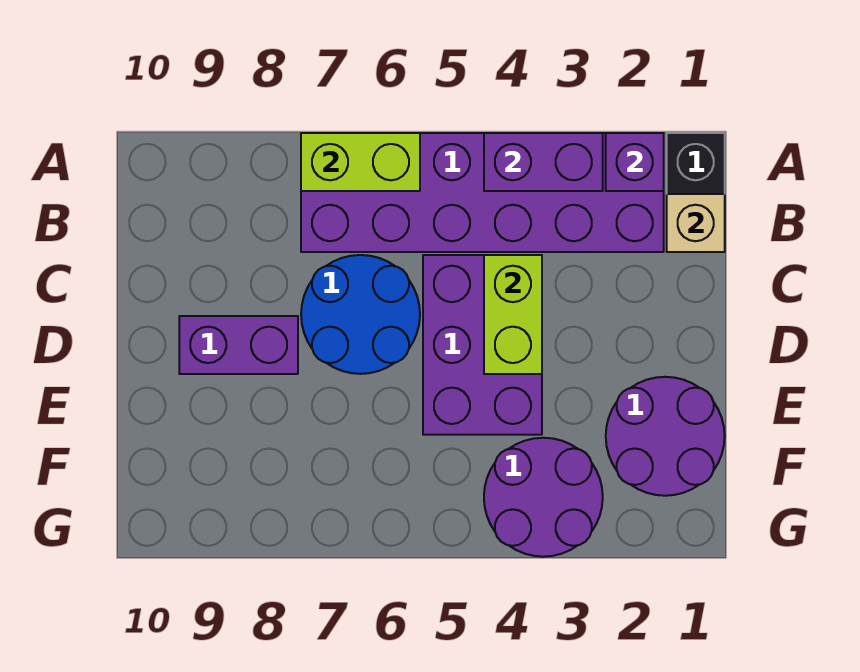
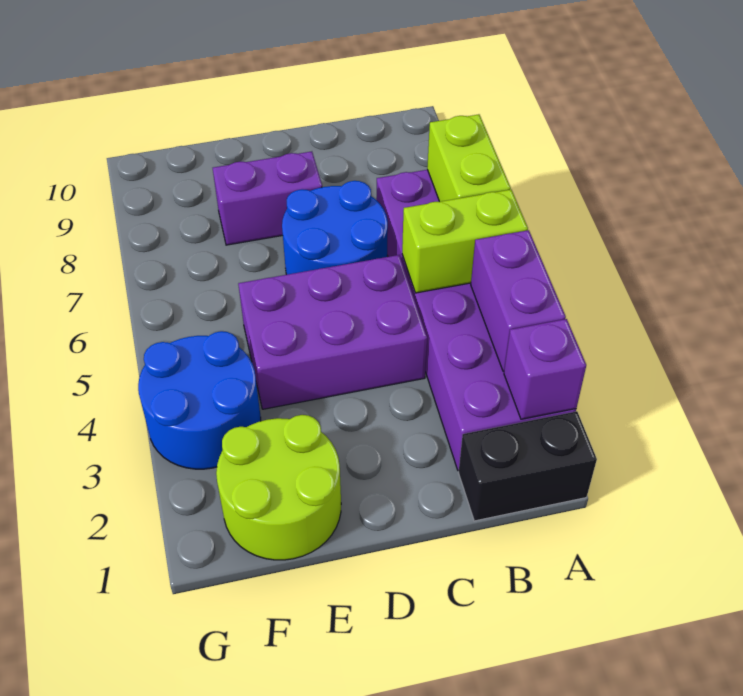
tan 1x1 brick [667,194,725,252] -> none
lime 1x2 brick [484,255,542,374] -> lime 1x2 brick moved to [402,190,528,293]
purple 1x2 brick [179,316,298,374] -> purple 1x2 brick turned to [213,151,322,245]
purple 2x2 round brick [606,377,725,496] -> lime 2x2 round brick [216,415,341,560]
purple 2x2 round brick [484,438,603,557] -> blue 2x2 round brick [138,331,261,469]

